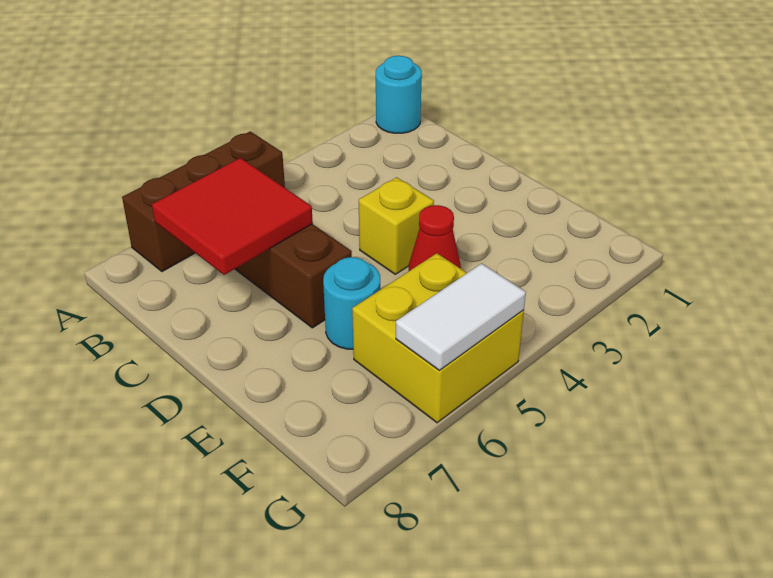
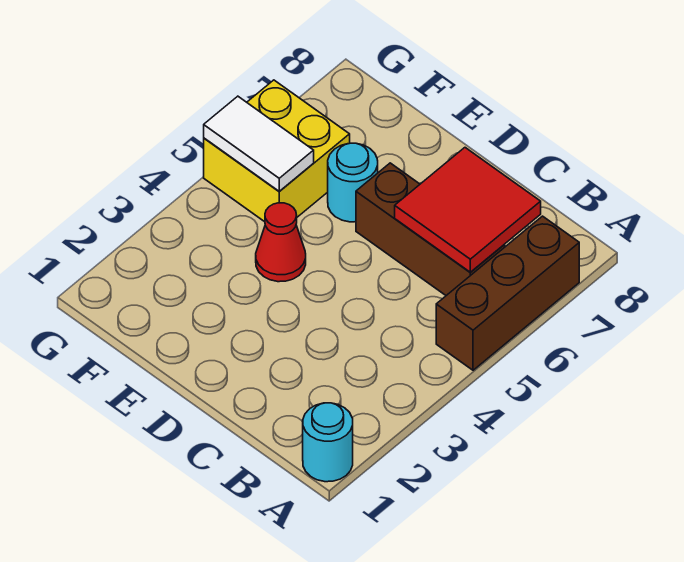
yellow 1x1 brick [359,177,434,274] -> none
white 1x2 tile [396,263,526,370] -> white 1x2 tile turned to [204,96,314,191]

